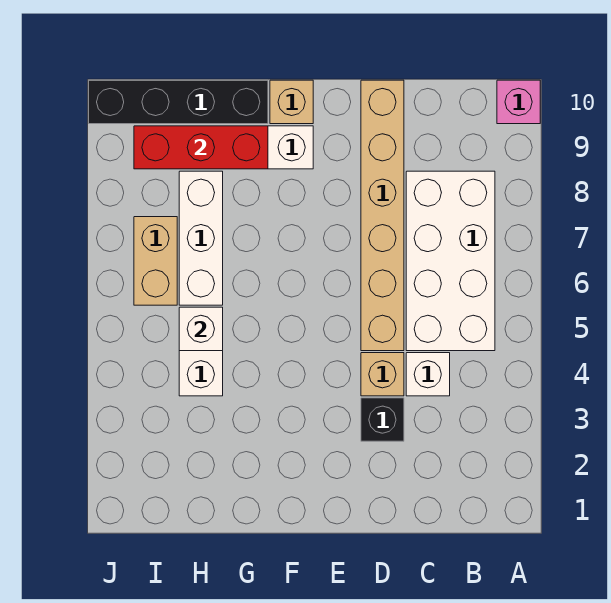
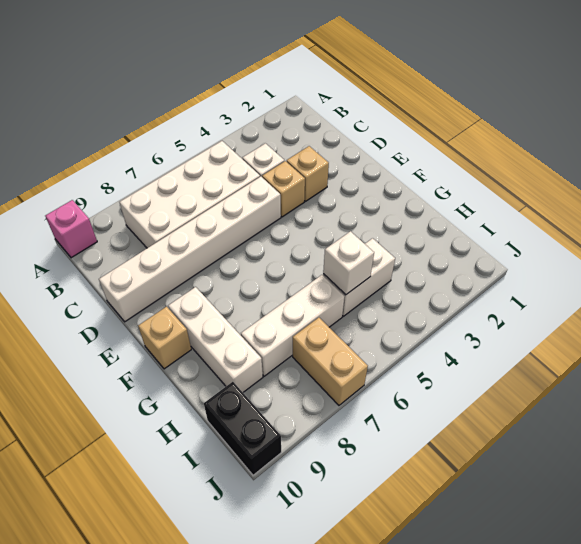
black 1x1 brick [361,398,404,441] -> tan 1x1 brick [287,146,329,201]
tan 1x6 brick [361,80,404,351] -> white 1x6 brick [99,177,281,322]
red 1x3 brick [134,126,268,169] -> none
black 1x4 brick [89,80,268,124] -> black 1x2 brick [204,382,281,475]
tan 1x2 brick [134,217,177,305] -> tan 1x2 brick turned to [293,318,368,405]

